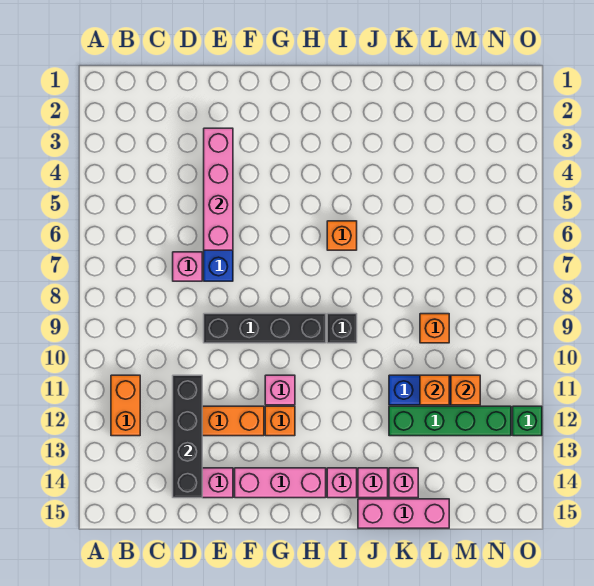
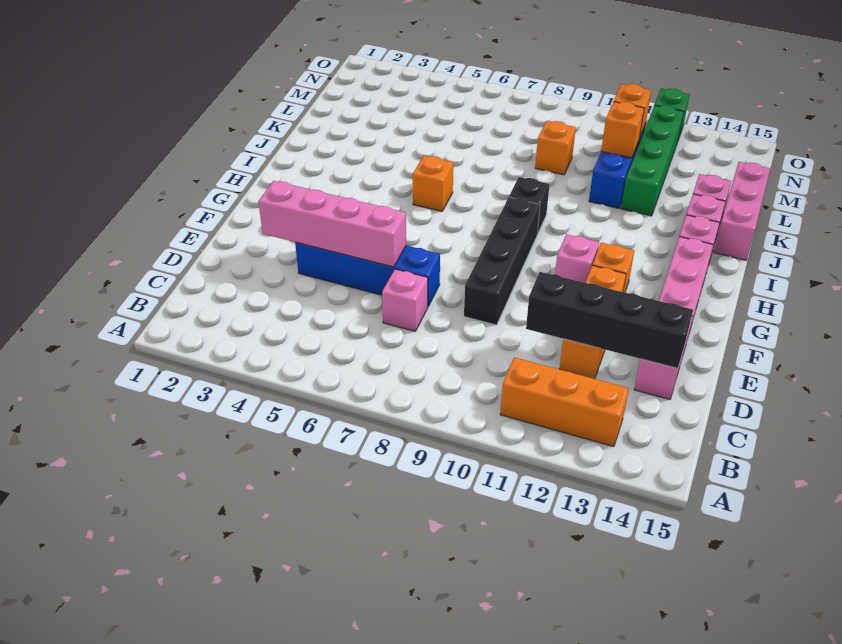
orange 1x2 brick [111,375,140,436] -> orange 1x3 brick [500,357,629,447]

